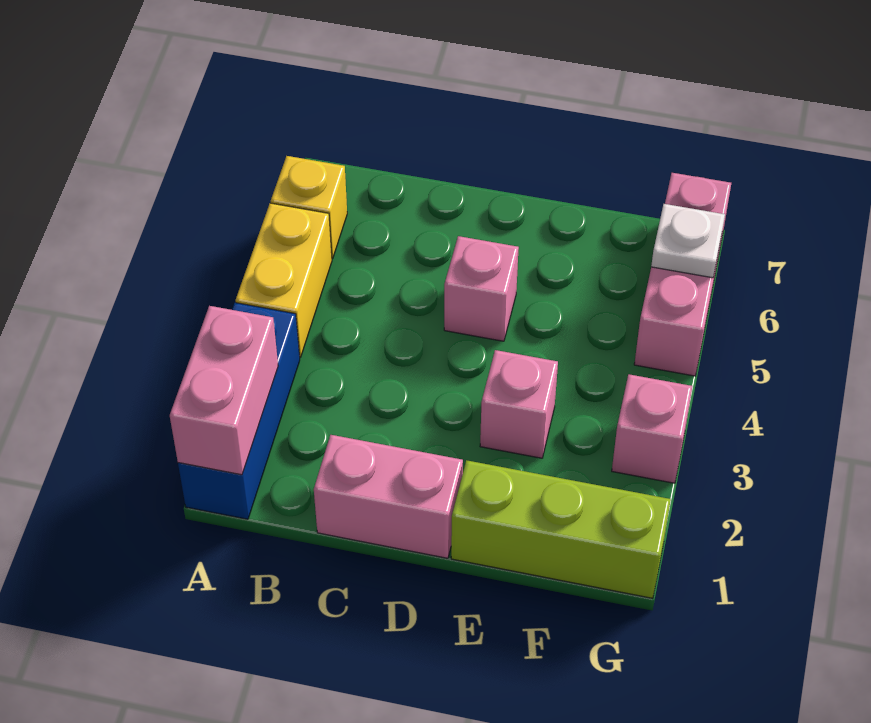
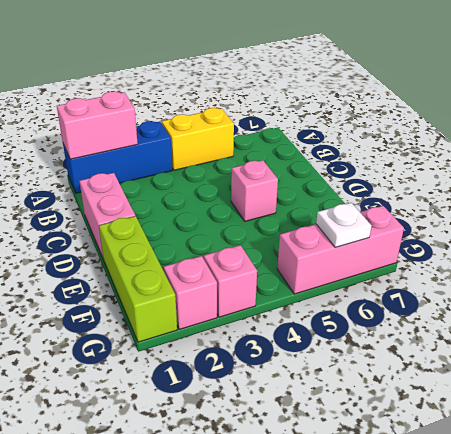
yellow 1x1 brick [271,156,347,259] -> none
pink 1x1 brick [480,350,558,458] -> pink 1x1 brick moved to [164,256,217,329]

